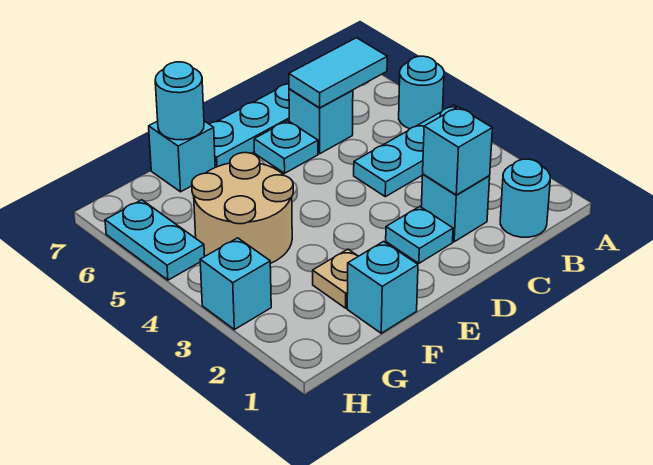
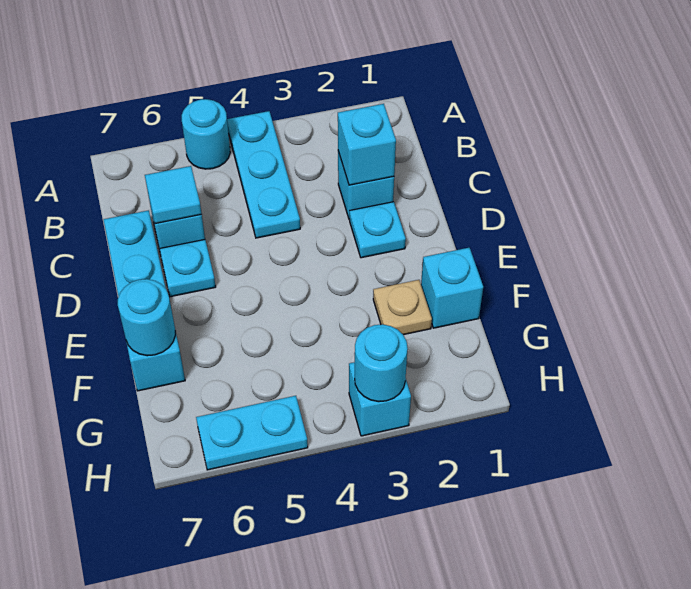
cyan 1x1 round brick [500,159,550,237] -> cyan 1x1 round brick moved to [355,324,408,402]
cyan 1x2 tile [289,38,387,108] -> cyan 1x1 tile [145,166,202,224]
tan 2x2 round brick [192,153,293,264] -> none

